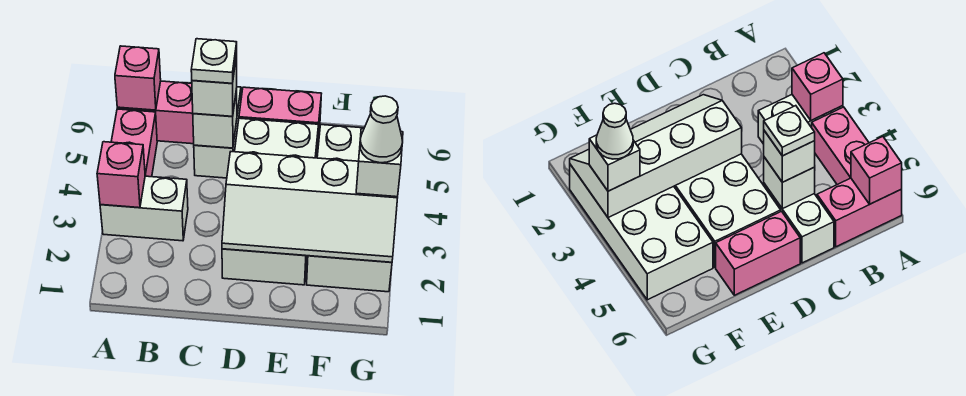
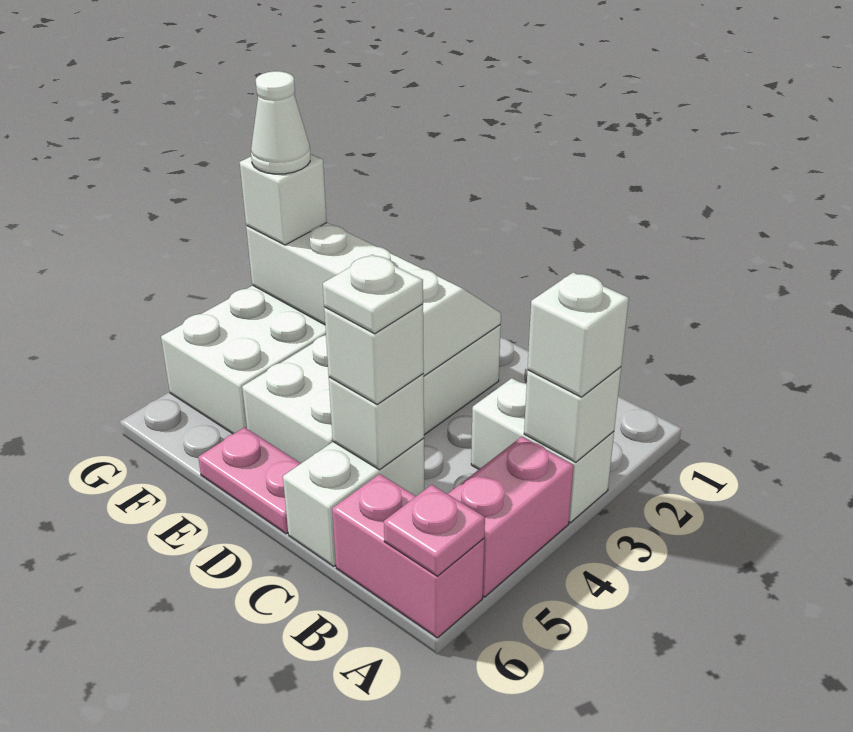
pink 1x1 brick [97,142,145,208] -> white 1x1 brick [524,367,621,462]
none -> white 1x1 brick [528,272,629,397]
pink 1x1 brick [115,46,161,110] -> pink 1x1 plate [384,485,485,576]
pink 1x2 brick [239,87,322,150] -> pink 1x2 plate [198,427,301,534]

